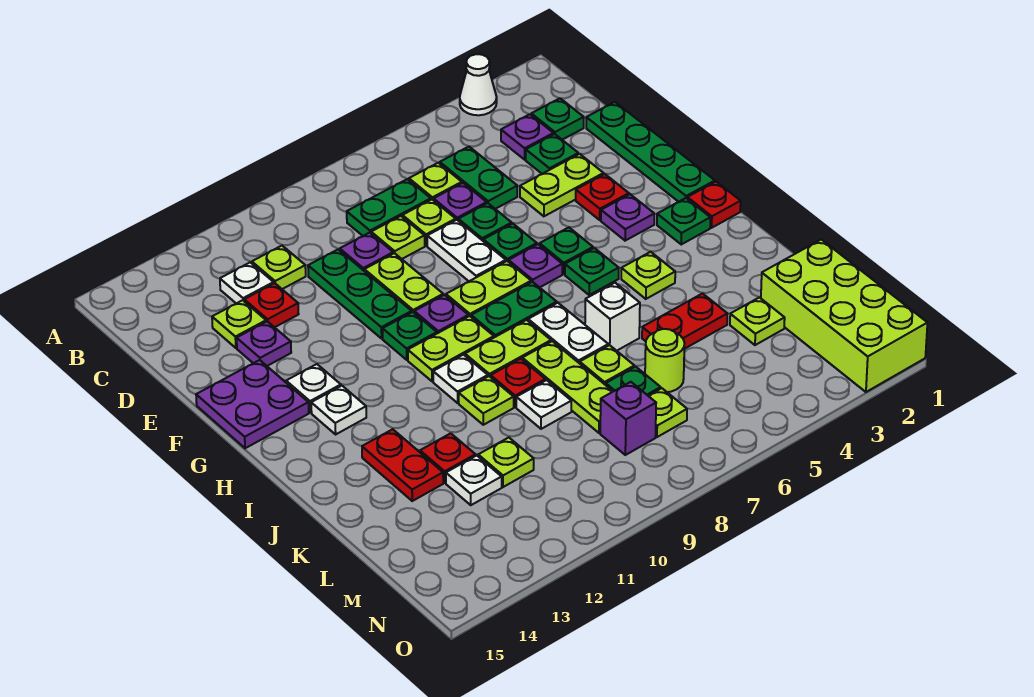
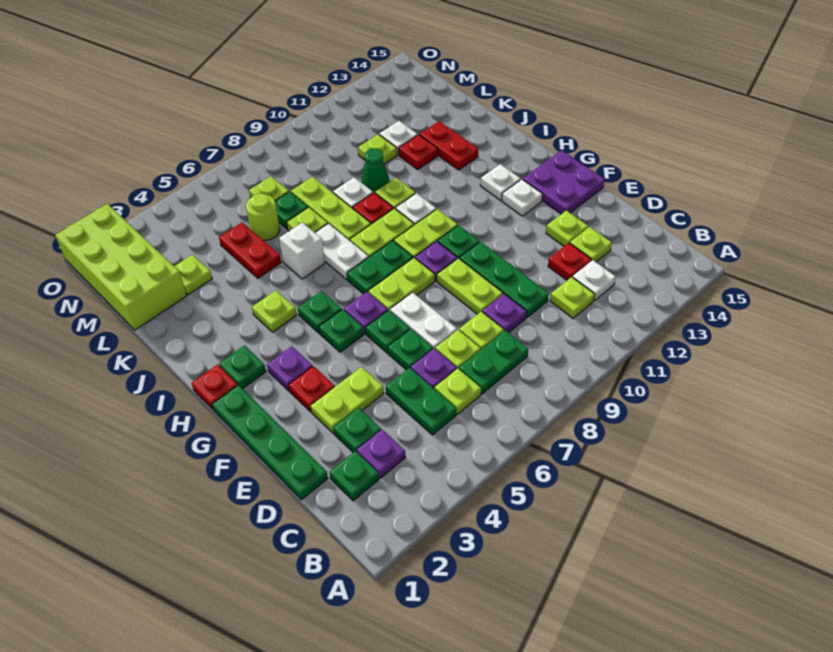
white 1x1 cone [460,54,497,115] -> none
purple 1x1 plate [237,321,291,366] -> lime 1x1 plate [546,211,588,246]
red 1x2 plate [642,294,728,349] -> red 1x2 plate turned to [219,222,281,278]
none -> green 1x1 cone [361,149,389,193]
purple 1x1 brick [600,382,656,455] -> none

